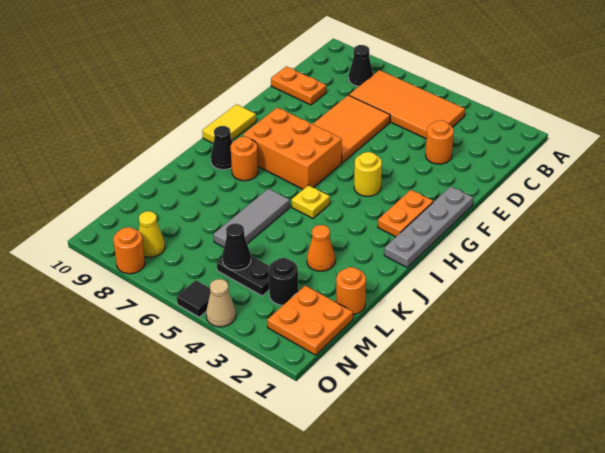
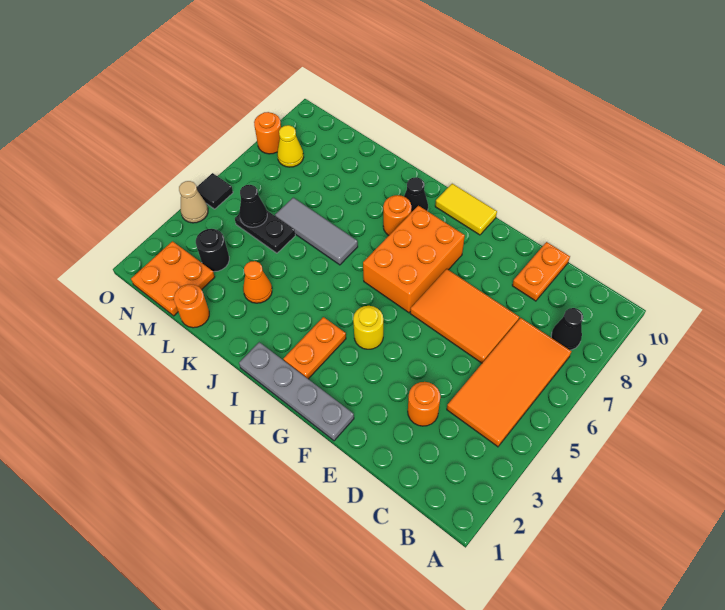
orange 1x2 plate [378,190,433,237] -> orange 1x2 plate turned to [283,317,346,379]
yellow 1x1 plate [292,185,330,218] -> none
black 1x2 plate [217,256,269,296] -> black 1x2 plate turned to [235,211,295,253]

